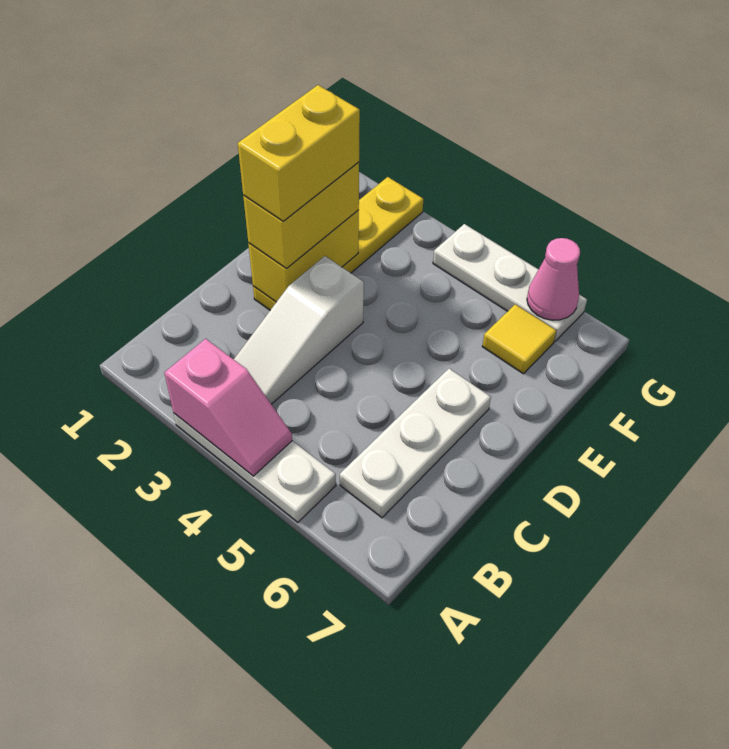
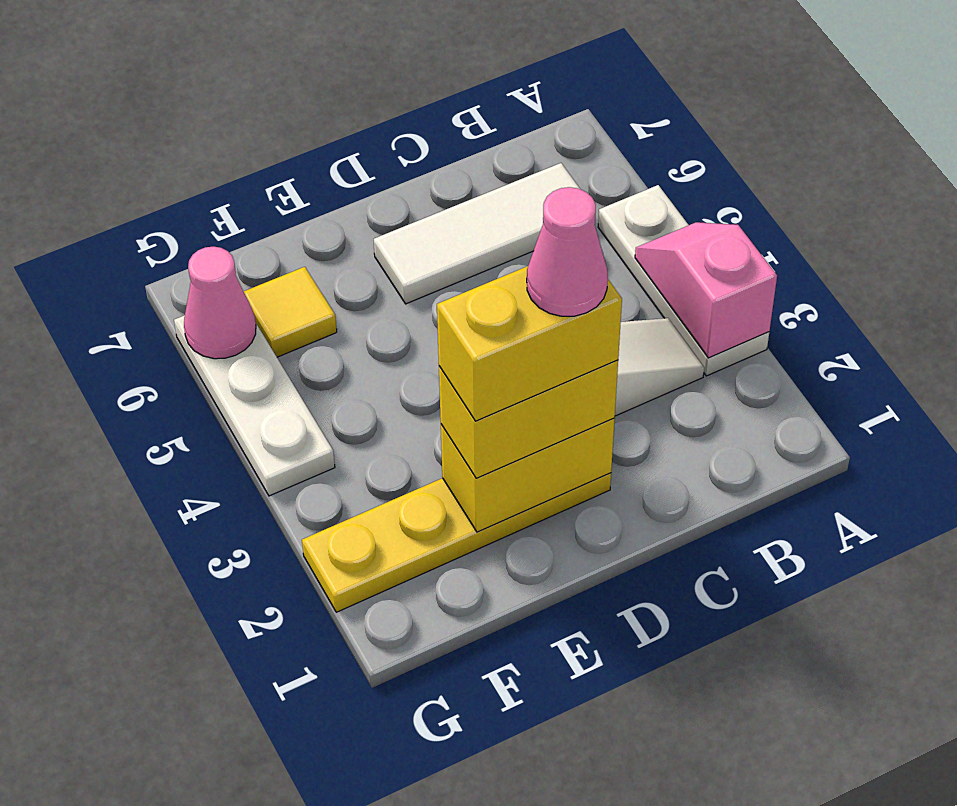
white 1x3 plate [340,369,491,518] -> white 1x3 tile [374,163,580,304]
none -> pink 1x1 cone [527,187,608,316]

